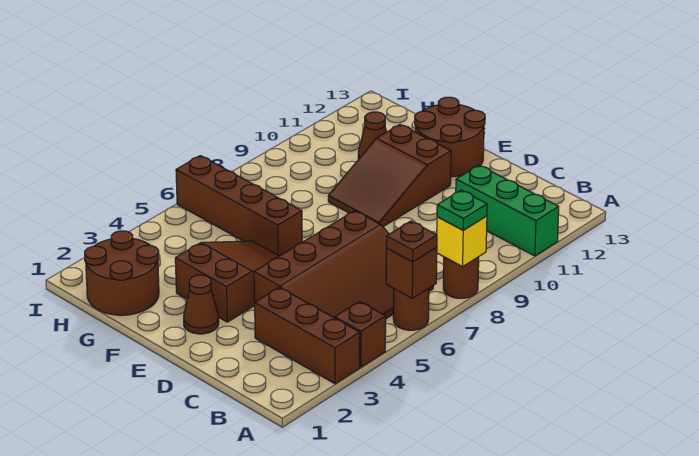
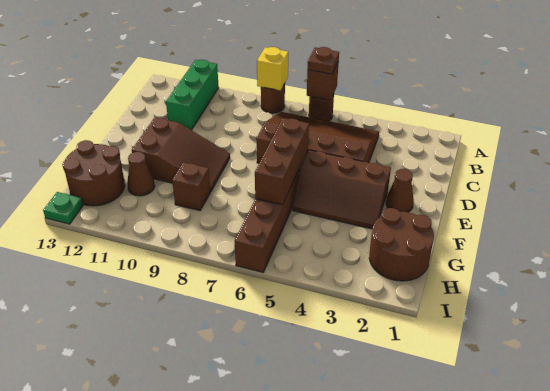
brown 1x3 brick [255,287,360,384] -> brown 1x3 brick moved to [255,118,309,205]
brown 1x1 brick [335,302,386,367] -> brown 1x1 brick moved to [172,162,210,210]
green 1x1 plate [437,190,487,230] -> green 1x1 plate moved to [43,192,83,224]
brown 2x3 slope [175,241,279,322] -> brown 2x3 slope turned to [293,150,391,229]
brown 2x2 round brick [415,97,485,177] -> brown 2x2 round brick moved to [62,140,125,206]

